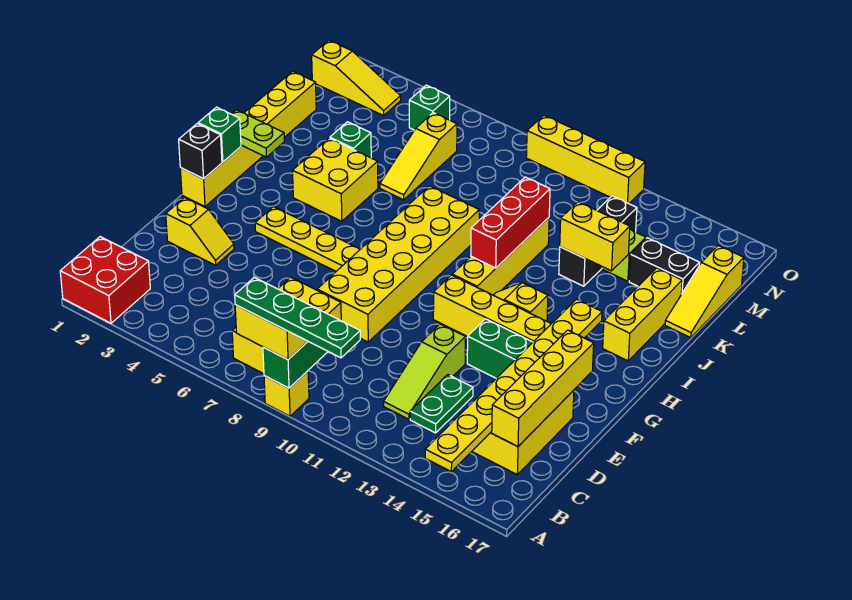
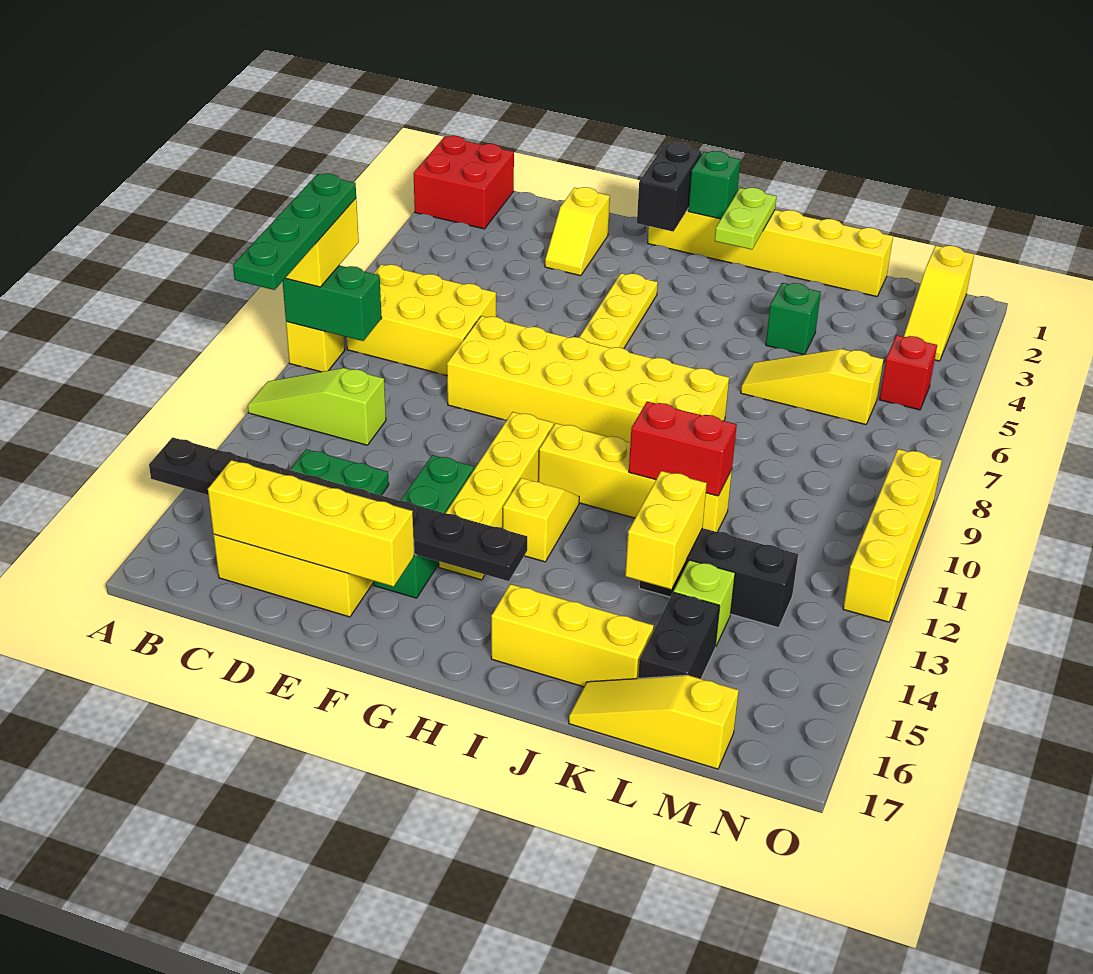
yellow 1x8 plate [425,299,602,472] -> black 1x8 plate [149,437,527,581]
lime 1x3 slope [384,324,465,419] -> lime 1x3 slope moved to [248,368,386,445]
black 1x1 brick [179,124,222,179] -> black 1x2 brick [637,143,702,232]
yellow 2x2 brick [293,138,378,221] -> none
red 1x3 brick [471,177,550,268] -> red 1x2 brick [629,402,737,496]
green 1x1 brick [409,85,450,130] -> red 1x1 brick [879,335,937,410]

